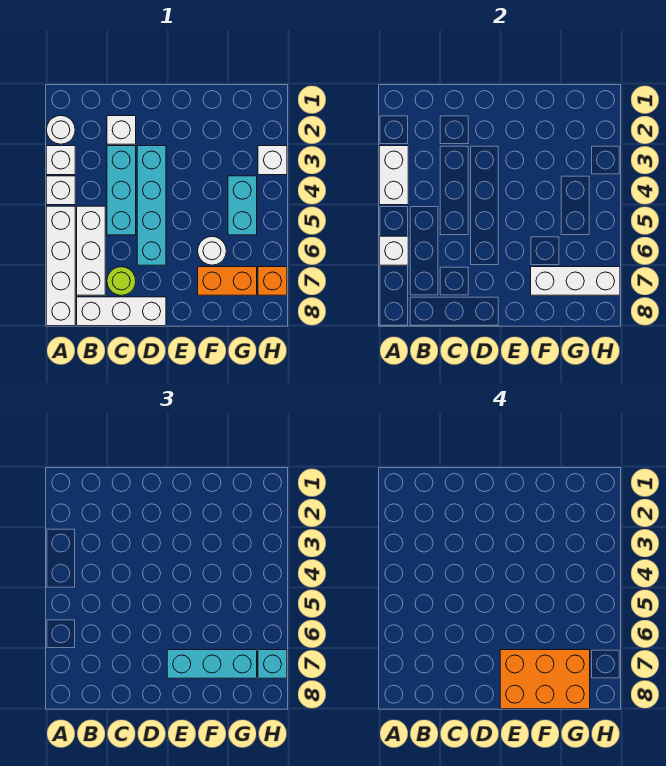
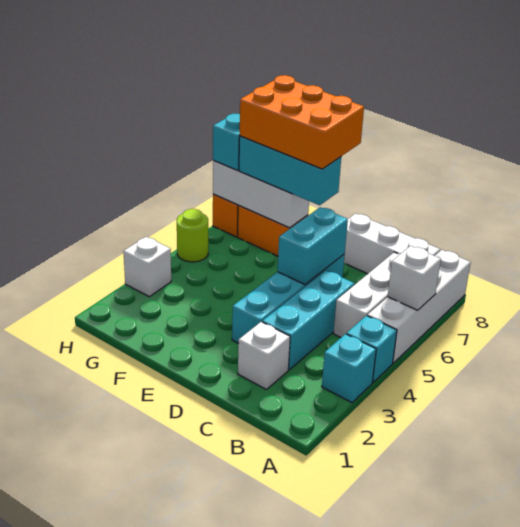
white 1x1 round brick [47,116,75,144] -> none
white 1x1 brick [46,146,75,175] -> cyan 1x1 brick [322,334,376,403]
white 1x2 brick [379,146,408,205] -> none
white 1x1 brick [46,176,75,205] -> cyan 1x1 brick [346,316,397,382]
lime 1x1 round brick [107,267,136,295] -> lime 1x1 round brick moved to [177,209,208,262]
white 1x1 round brick [198,237,226,265] -> none
cyan 1x2 brick [228,176,257,235] -> cyan 1x2 brick moved to [277,207,348,285]

